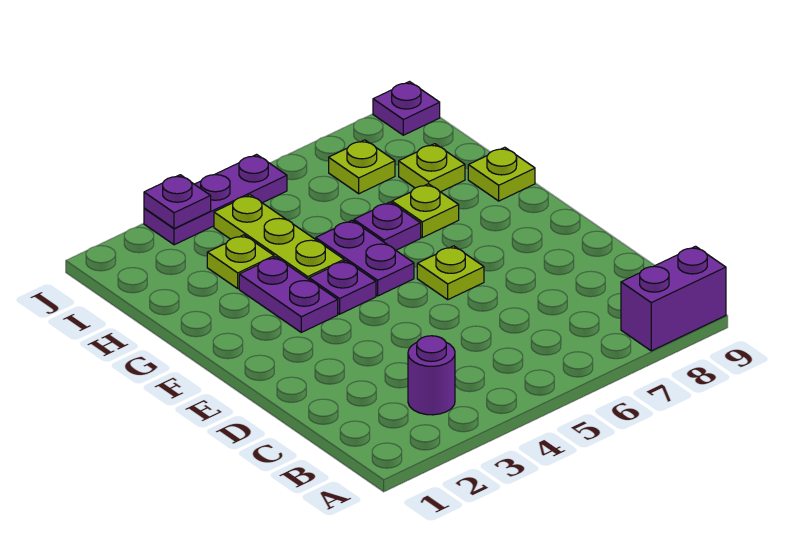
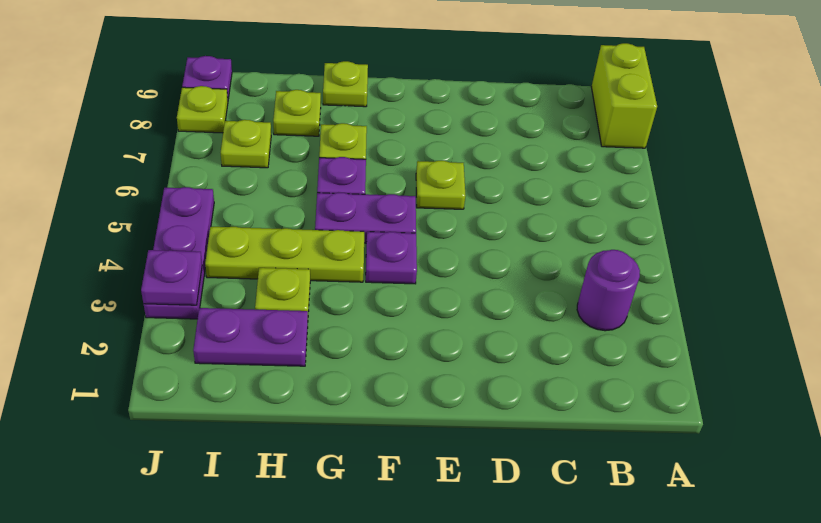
purple 1x2 brick [621,246,726,351] -> lime 1x2 brick [591,43,657,148]
purple 1x2 plate [239,257,338,332] -> purple 1x2 plate moved to [193,308,308,366]
none -> lime 1x1 plate [177,86,228,133]

